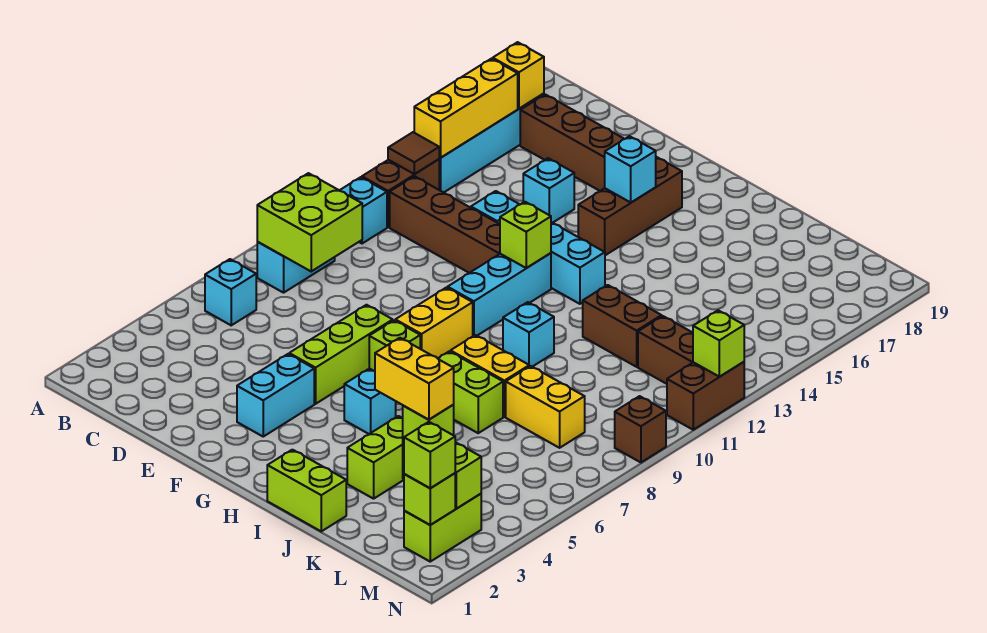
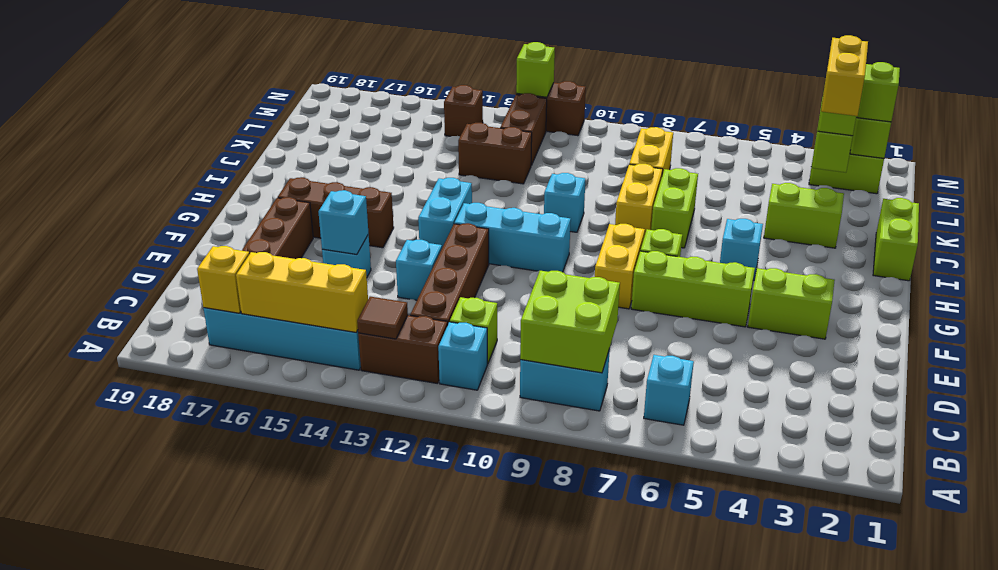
cyan 1x2 brick [237,354,314,436] -> lime 1x2 brick [748,268,835,339]
yellow 1x2 brick [395,288,473,358] -> yellow 1x2 brick turned to [595,224,645,309]
lime 1x1 brick [500,202,551,268] -> lime 1x1 brick moved to [450,297,497,364]
cyan 1x1 brick [605,136,656,202] -> cyan 1x1 brick moved to [318,190,369,254]
brown 1x2 brick [583,285,662,367] -> brown 1x2 brick turned to [458,123,532,184]
brown 1x1 brick [615,396,666,462] -> brown 1x1 brick moved to [444,85,483,136]

